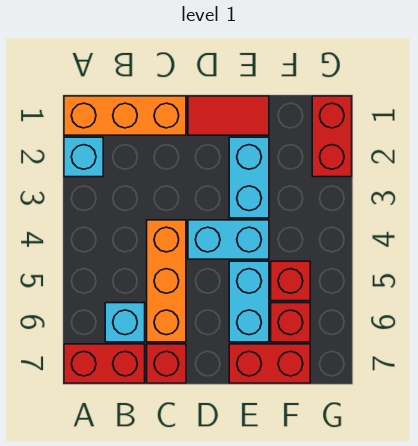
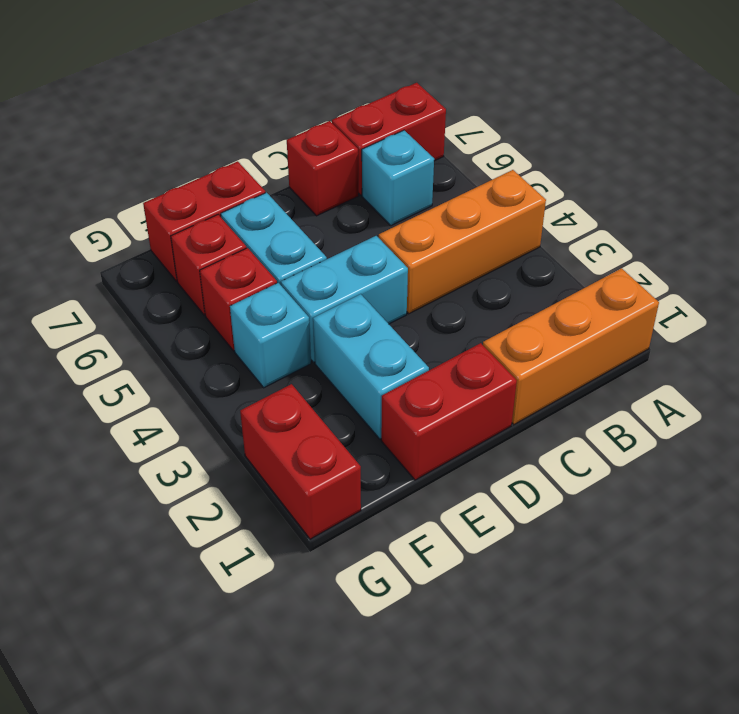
cyan 1x1 brick [64,137,103,177] -> cyan 1x1 brick moved to [230,283,311,388]
orange 1x3 brick [147,220,186,342] -> orange 1x3 brick turned to [379,170,546,314]
red 1x2 tile [188,96,269,135] -> red 1x2 brick [381,343,517,480]

